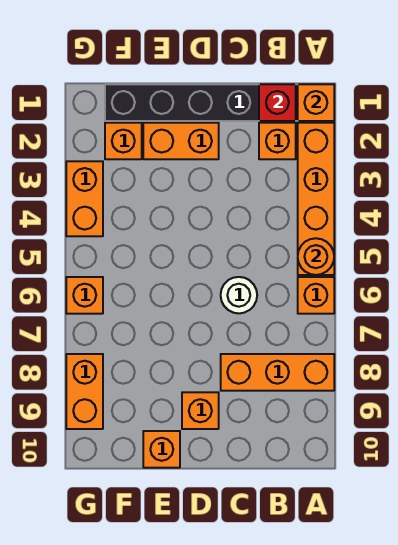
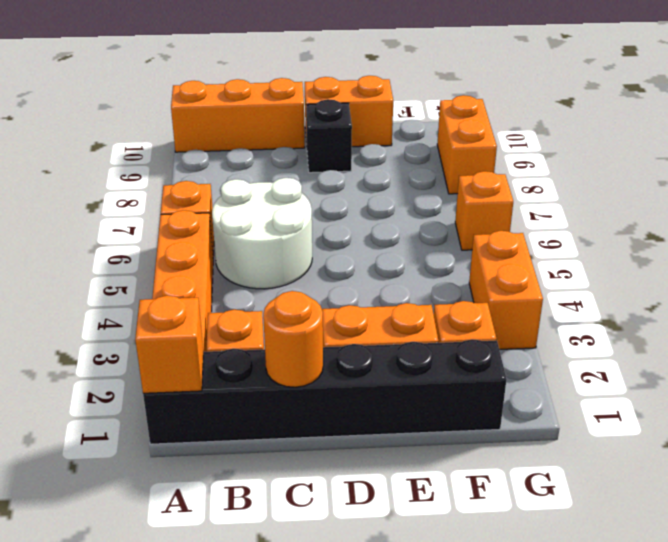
orange 1x1 round brick [298,238,334,275] -> orange 1x1 round brick moved to [263,291,323,387]
orange 1x3 brick [221,354,334,391] -> orange 1x3 brick moved to [171,78,305,152]
red 1x1 brick [259,84,296,121] -> none
white 1x1 round brick [221,277,257,313] -> white 2x2 round brick [212,178,312,289]
orange 1x1 brick [182,392,219,429] -> black 1x1 brick [306,99,352,173]
orange 1x1 brick [143,431,180,468] -> orange 1x2 brick [305,76,393,147]

